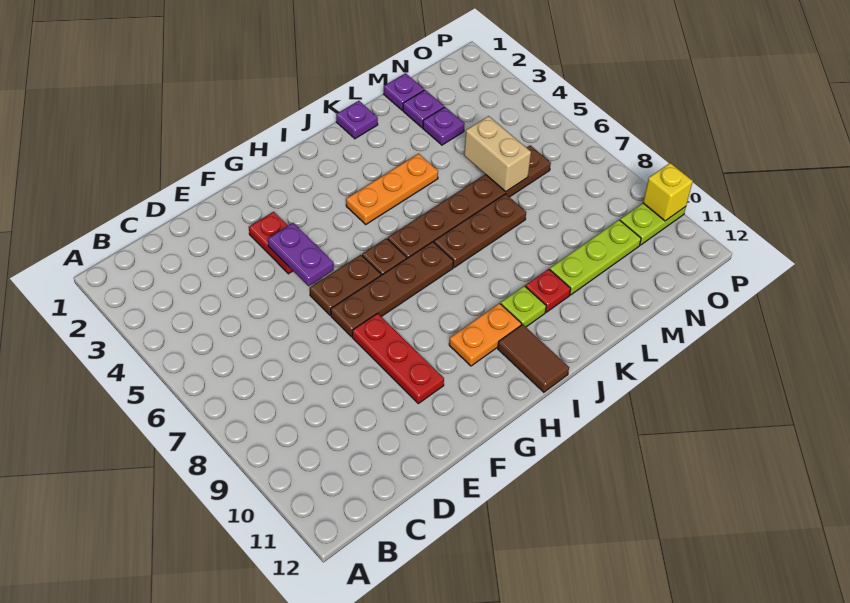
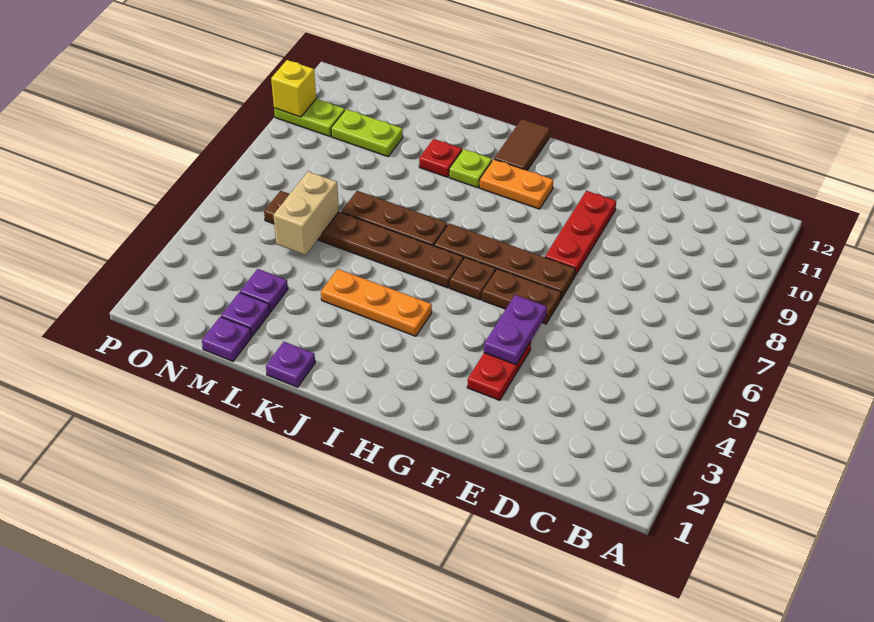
lime 1x3 plate [550,220,641,295] -> lime 1x2 plate [331,109,403,157]

